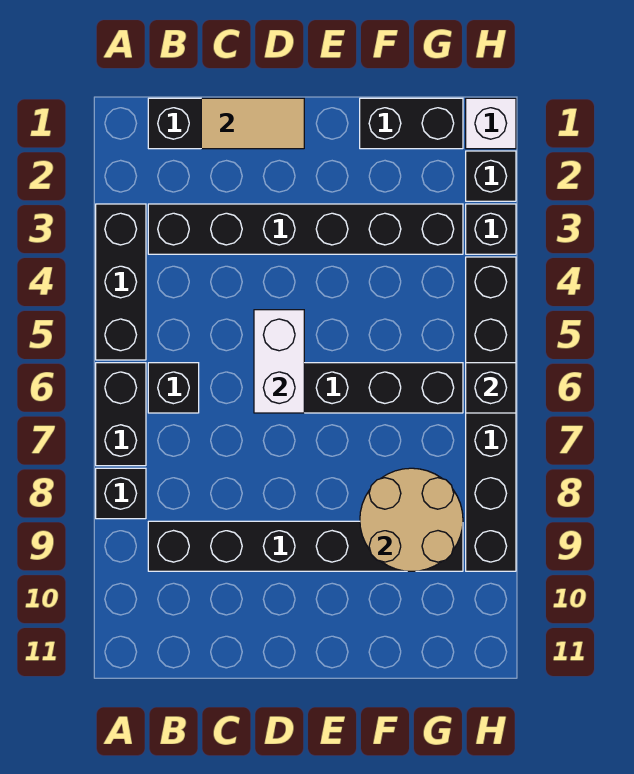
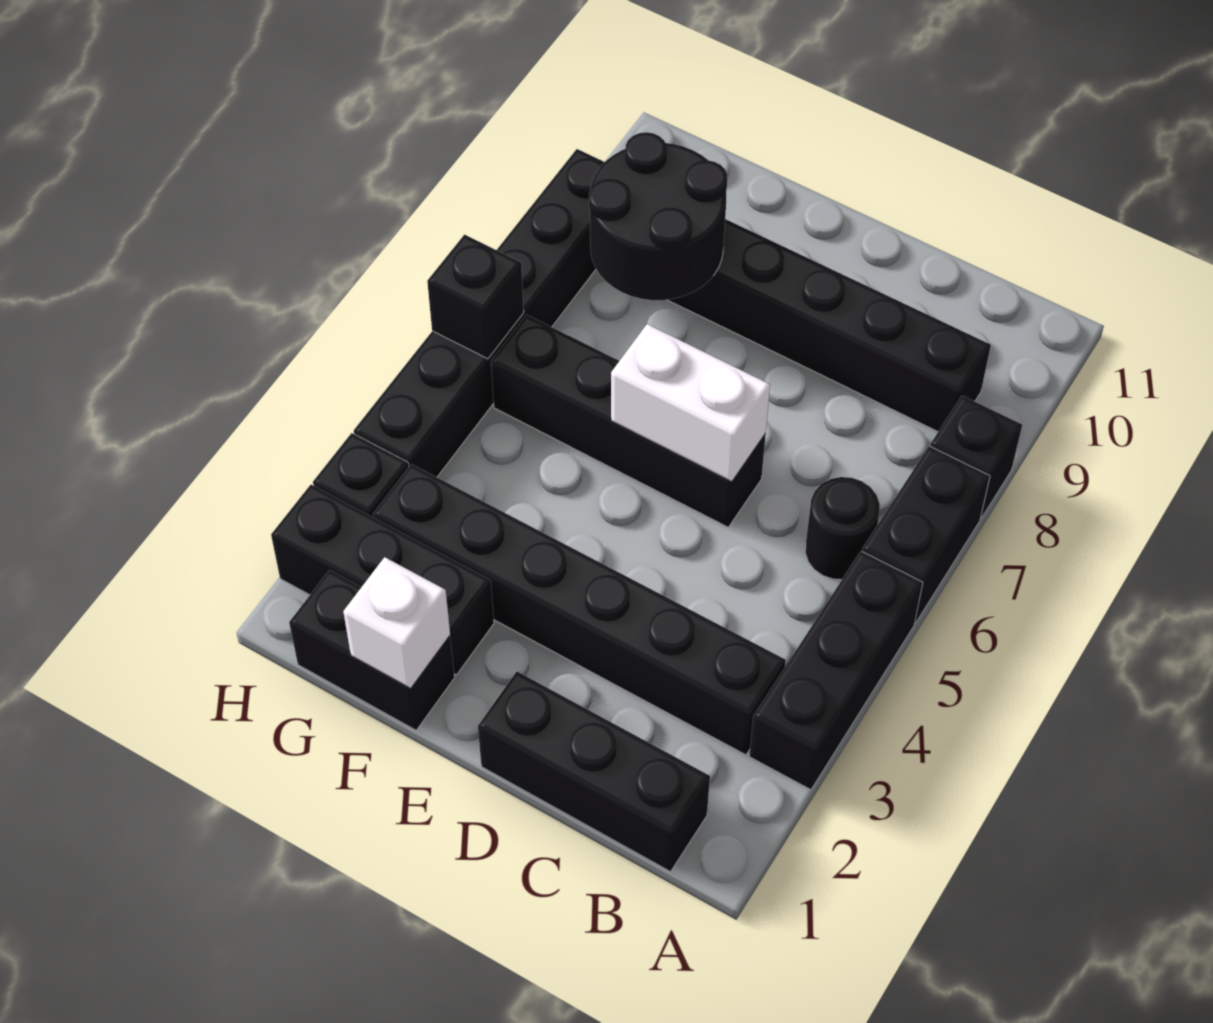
black 1x1 brick [148,363,199,413] -> black 1x1 round brick [805,477,880,580]
tan 1x2 tile [201,98,304,149] -> none
white 1x2 brick [254,310,304,413] -> white 1x2 brick turned to [611,324,770,482]
tan 2x2 round brick [360,468,463,571] -> black 2x2 round brick [589,132,727,300]
white 1x1 brick [466,98,516,149] -> white 1x1 brick moved to [343,557,450,689]
black 1x1 brick [466,151,516,201] -> black 1x3 brick [271,485,494,675]

